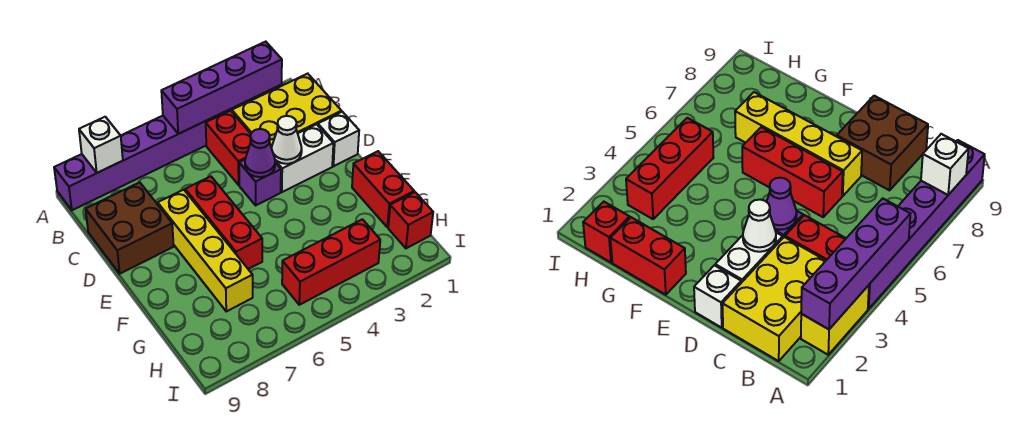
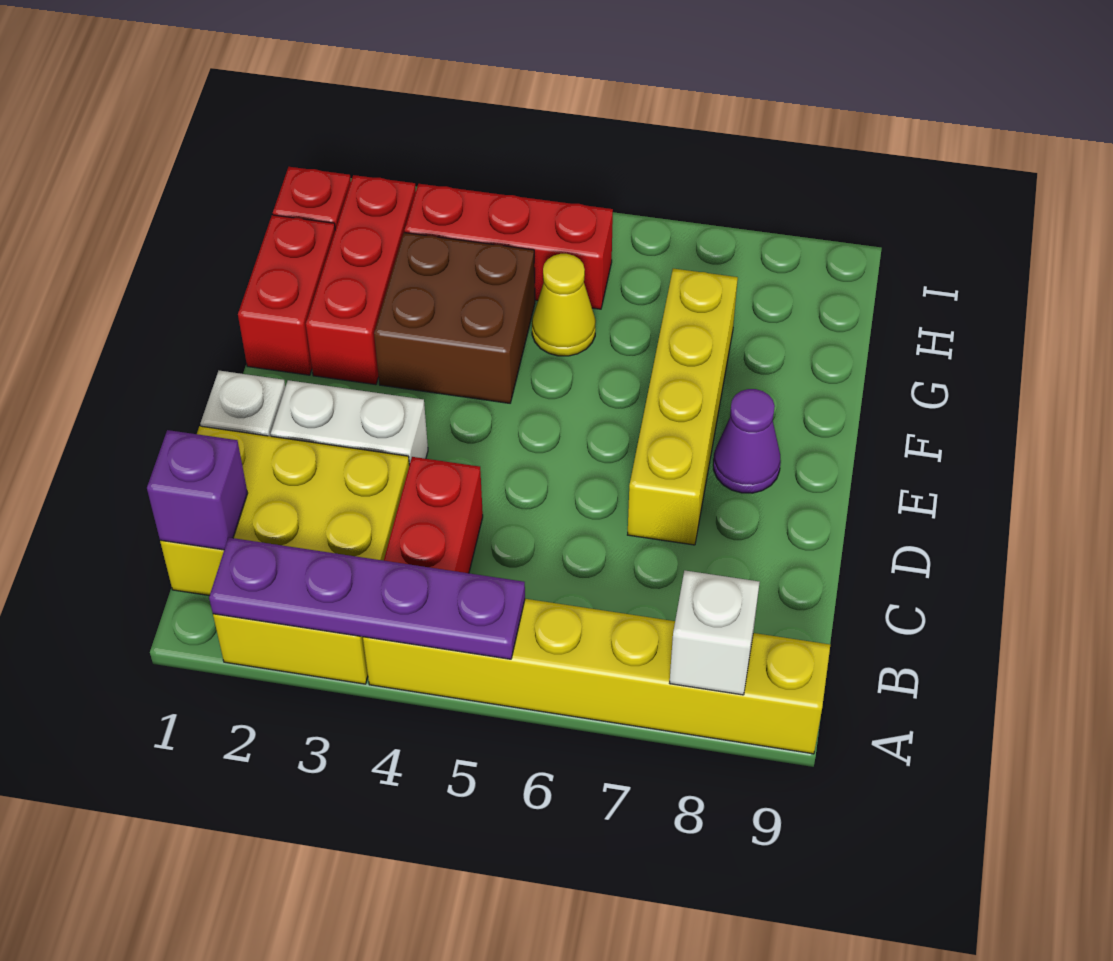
purple 1x4 brick [161,42,282,134] -> purple 1x4 plate [209,538,525,659]
purple 1x6 brick [54,110,230,210] -> yellow 1x6 brick [363,599,830,754]
brown 2x2 brick [86,182,174,274] -> brown 2x2 brick moved to [374,233,535,403]
white 1x1 cone [272,116,302,164] -> none
purple 1x1 brick [239,160,281,205] -> purple 1x1 brick moved to [147,430,248,550]
purple 1x1 cone [245,129,275,177] -> purple 1x1 cone moved to [713,389,781,493]
red 1x3 brick [185,176,262,269] -> red 1x3 brick moved to [306,175,416,385]
none -> yellow 1x1 cone [532,254,596,356]

